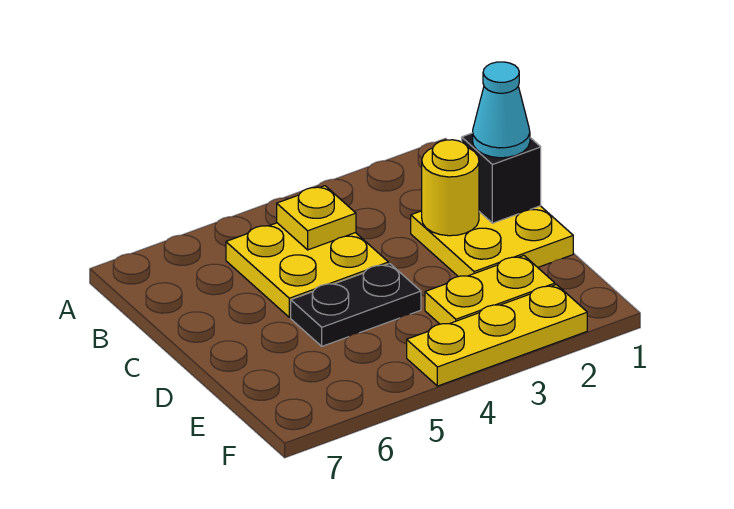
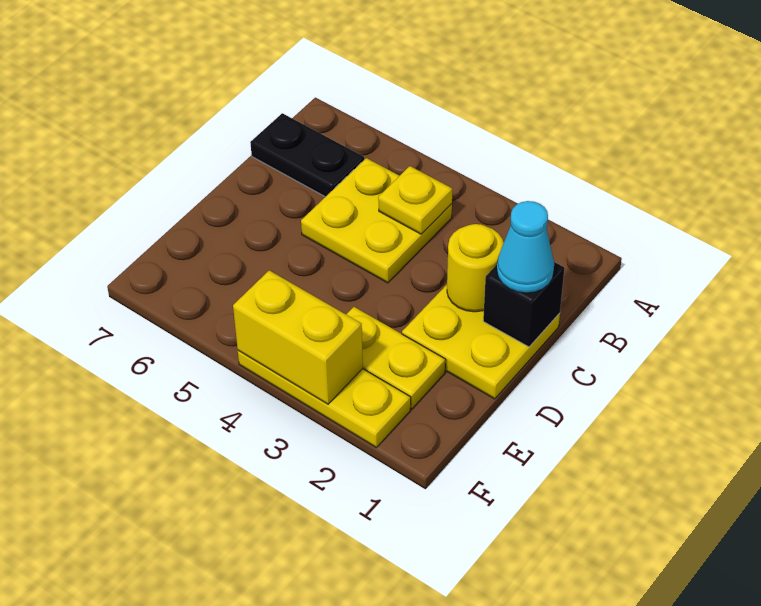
black 1x2 plate [291,264,421,346] -> black 1x2 plate moved to [250,113,364,197]
none -> yellow 1x2 brick [233,270,363,404]

